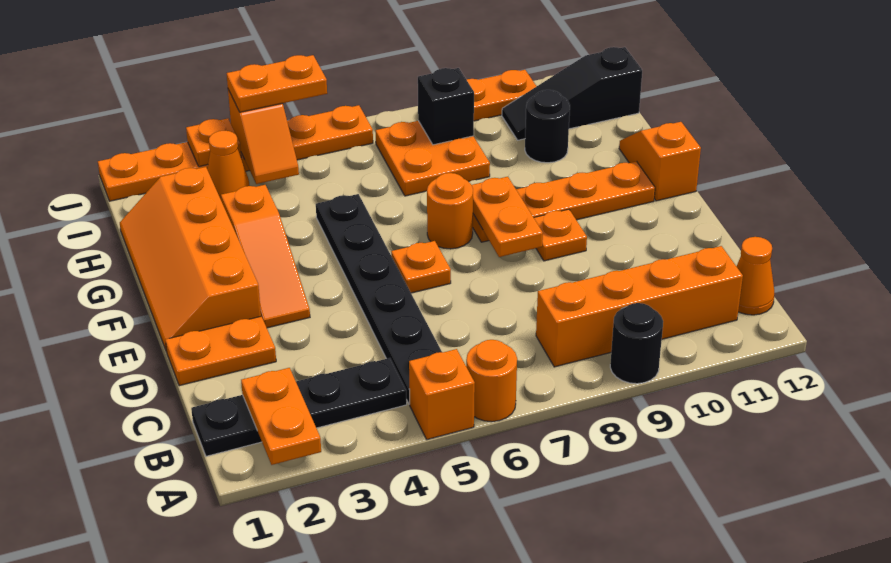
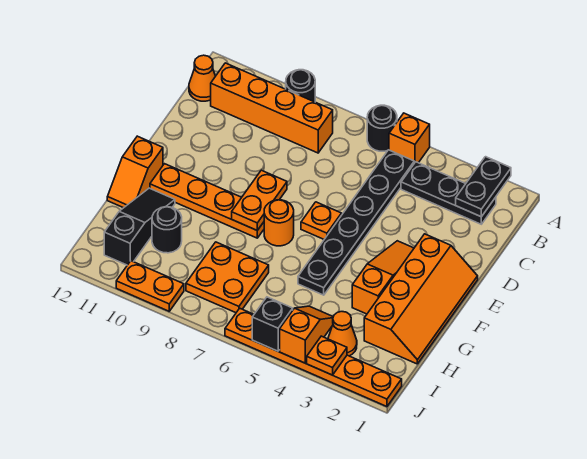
orange 1x2 plate [241,368,321,465] -> black 1x2 plate [456,157,511,217]
orange 1x1 round brick [466,340,517,422] -> black 1x1 round brick [367,105,397,151]
black 1x4 plate [191,358,407,456] -> black 1x3 plate [401,162,496,224]
orange 1x2 plate [165,316,276,386] -> none
orange 1x1 plate [534,209,587,261] -> none
black 1x1 brick [418,68,474,145] -> black 1x1 brick moved to [252,297,293,351]
black 1x3 slope [502,47,642,140] -> black 1x3 slope turned to [104,188,175,265]
orange 1x2 plate [227,55,327,112] -> none

